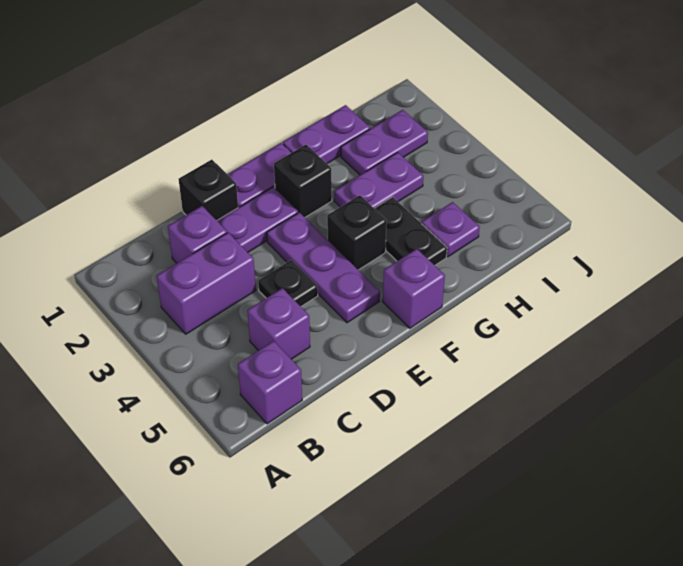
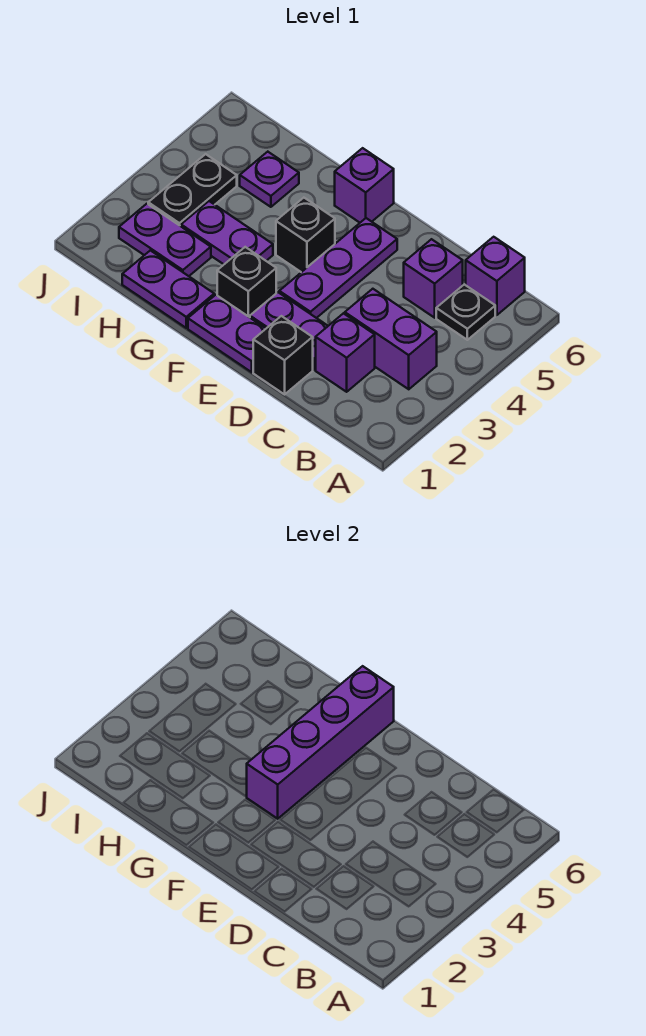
black 1x1 plate [258,260,318,307] -> black 1x1 plate moved to [436,284,495,340]
none -> purple 1x4 brick [246,666,394,819]
black 1x2 plate [374,197,447,265] -> black 1x2 plate moved to [148,154,237,226]

